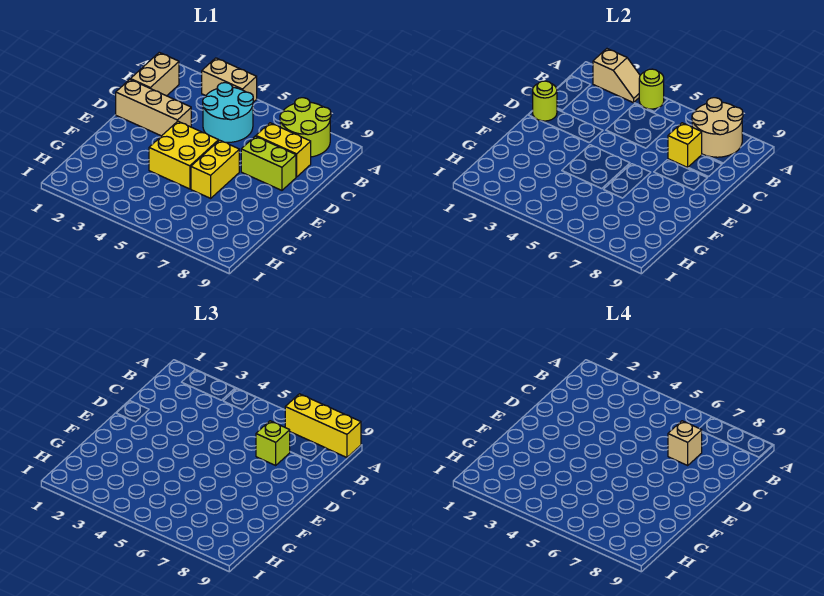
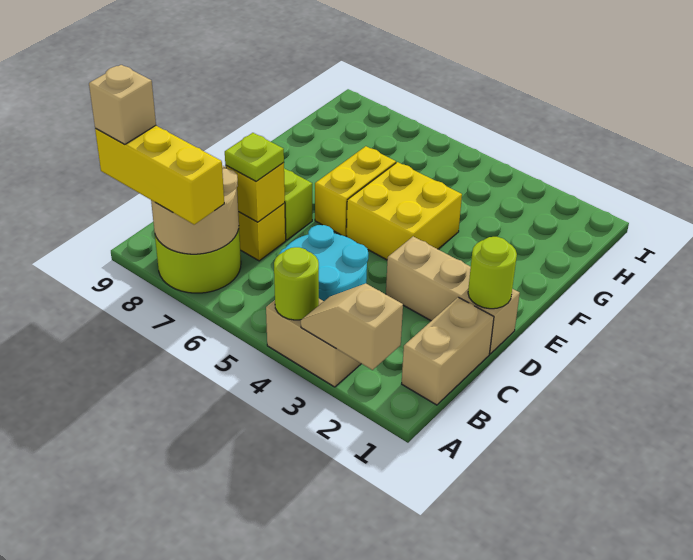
lime 1x1 brick [256,421,290,465] -> lime 1x1 plate [225,133,284,181]
tan 1x1 brick [668,421,702,465] -> tan 1x1 brick moved to [89,65,156,145]

